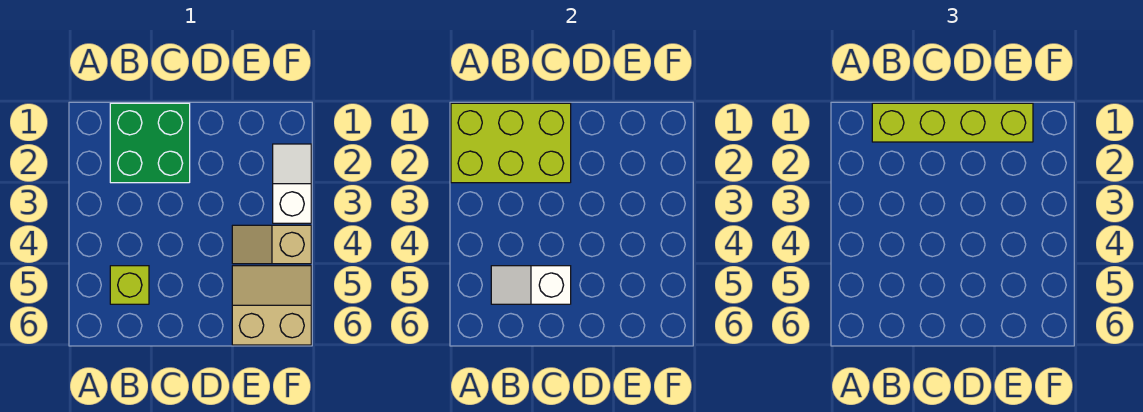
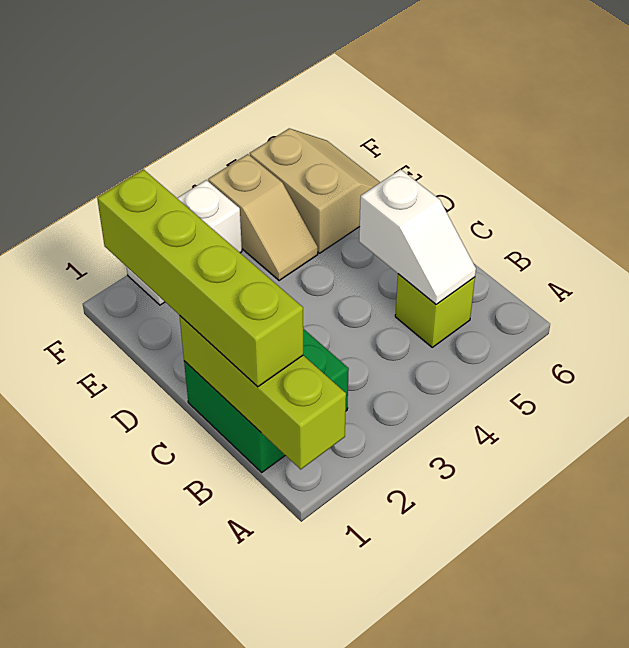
lime 2x3 brick [451,103,571,183] -> lime 1x3 brick [180,316,346,469]
tan 2x2 slope [232,266,311,345] -> tan 2x2 slope turned to [250,129,380,253]

